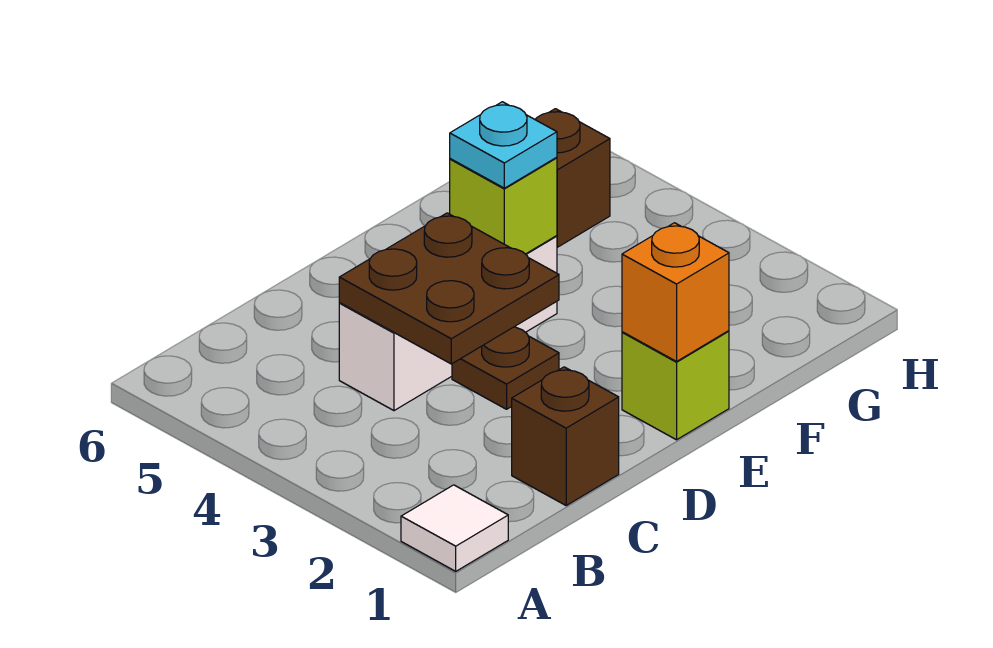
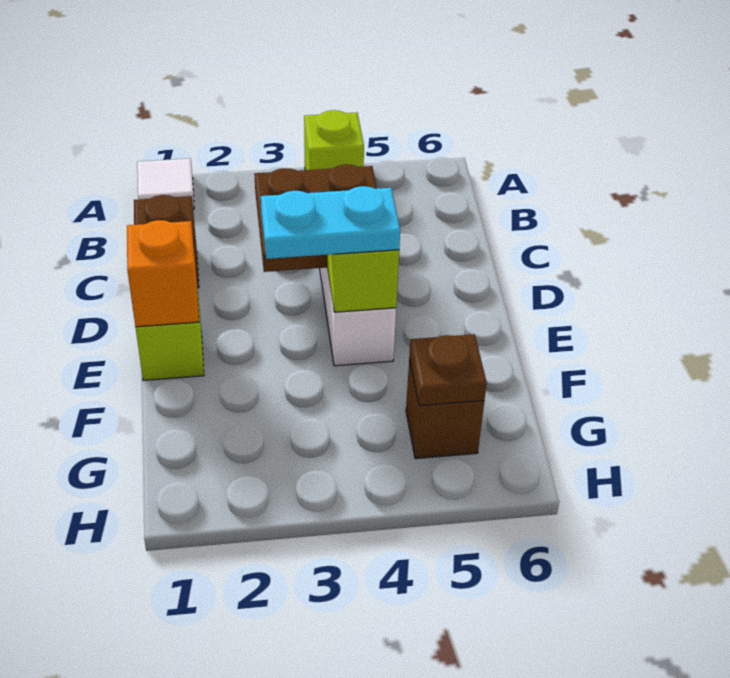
none -> lime 1x1 brick [304,110,364,170]
brown 1x1 plate [452,327,559,409] -> brown 1x1 plate moved to [409,334,487,406]
cyan 1x1 plate [450,102,557,188] -> cyan 1x2 plate [261,186,400,259]

